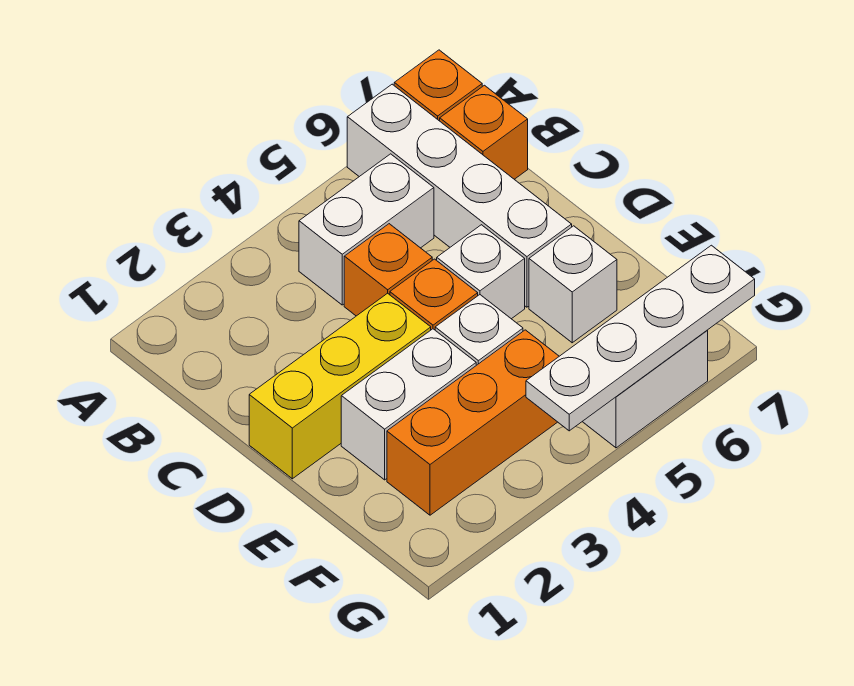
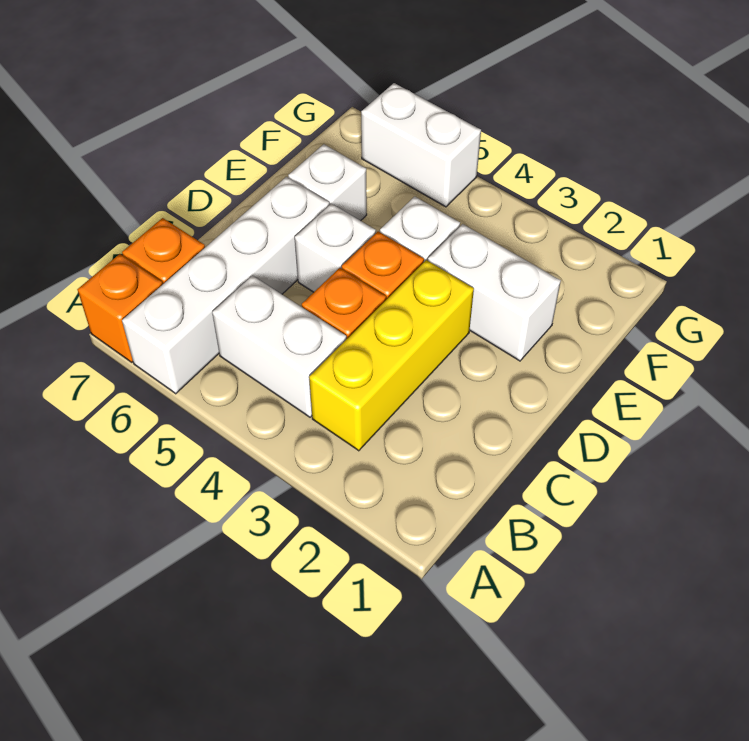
yellow 1x3 brick [249,293,431,479] -> yellow 1x3 brick turned to [309,260,474,451]
orange 1x3 brick [387,330,559,515] -> none
white 1x4 plate [526,245,755,431] -> none

